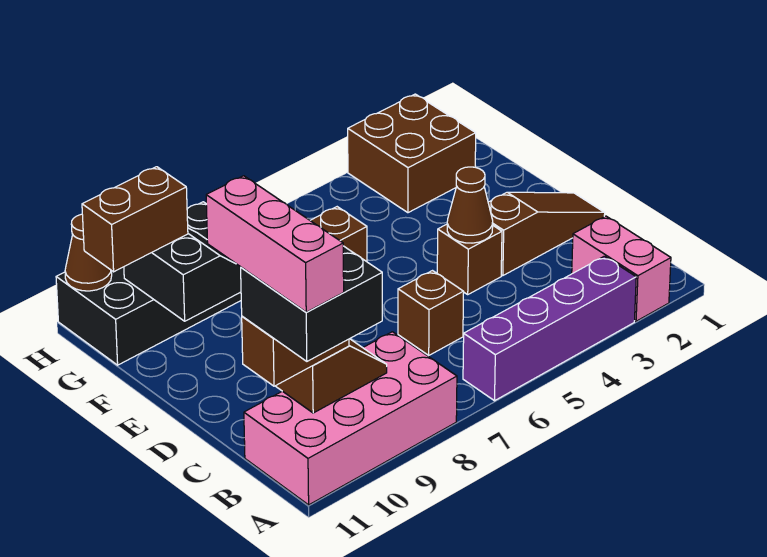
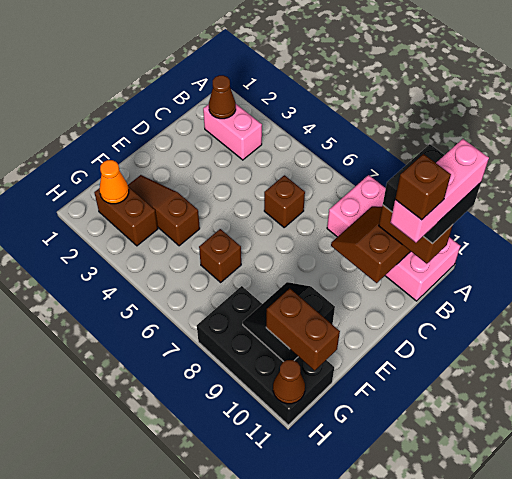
pink 1x2 brick [572,216,671,321] -> pink 1x2 brick turned to [203,104,262,160]
purple 1x4 brick [463,256,636,401] -> none
brown 1x3 slope [488,192,605,276] -> brown 1x3 slope moved to [128,175,200,246]
brown 1x1 brick [437,224,502,294] -> brown 1x1 brick moved to [395,154,451,220]
brown 1x1 cone [447,167,493,243] -> brown 1x1 cone moved to [209,75,236,119]
brown 2x2 brick [348,94,476,213] -> brown 1x2 brick [94,187,158,246]
none -> orange 1x1 cone [99,160,129,204]

